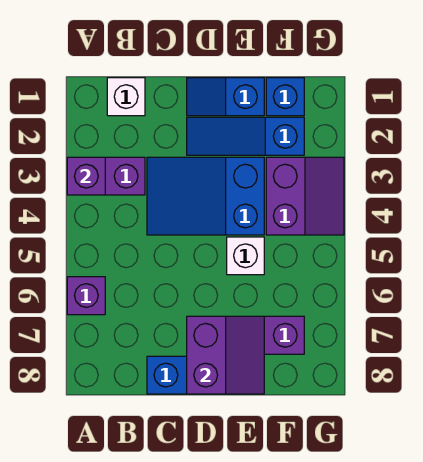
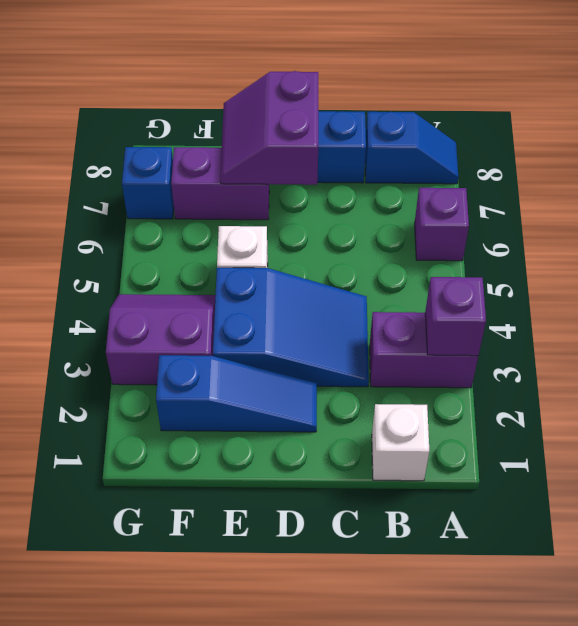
blue 1x2 slope [187,78,264,116] -> blue 1x2 slope moved to [365,112,458,184]
blue 1x1 brick [266,78,304,116] -> blue 1x1 brick moved to [122,147,174,219]
purple 2x2 slope [266,157,344,235] -> purple 2x2 slope turned to [106,294,216,385]

